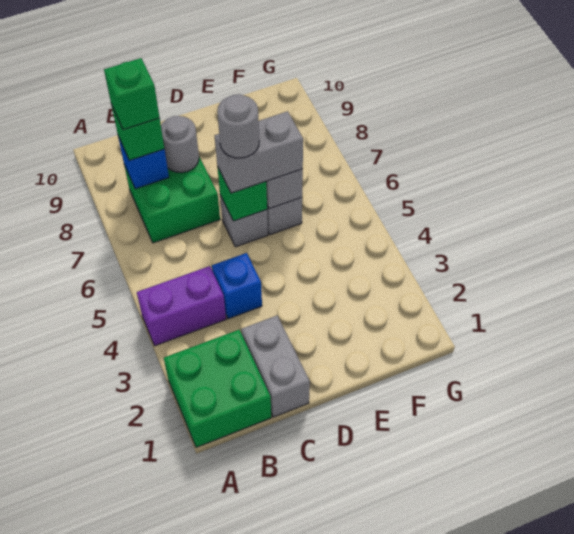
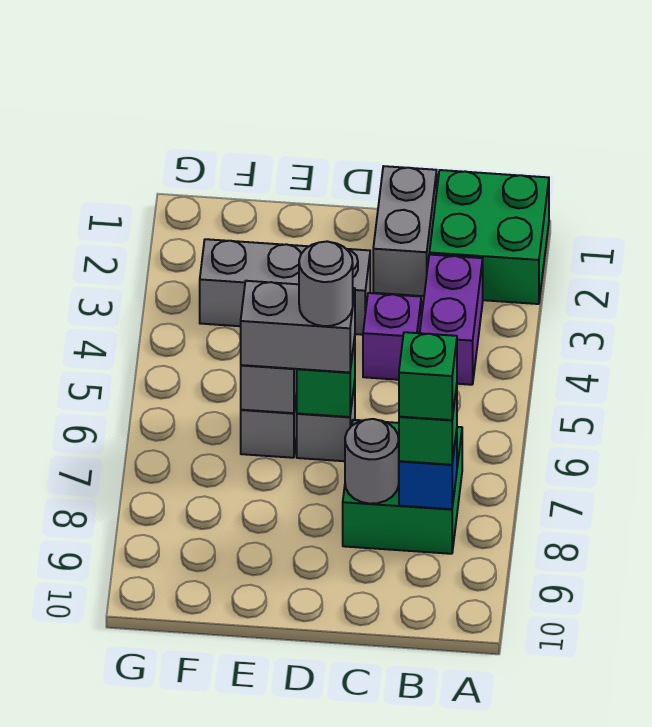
purple 1x2 brick [137,266,226,346] -> purple 1x2 brick turned to [420,255,483,385]
blue 1x1 brick [212,253,262,319] -> purple 1x1 brick [363,293,421,380]
none -> grey 1x3 brick [200,239,370,335]

